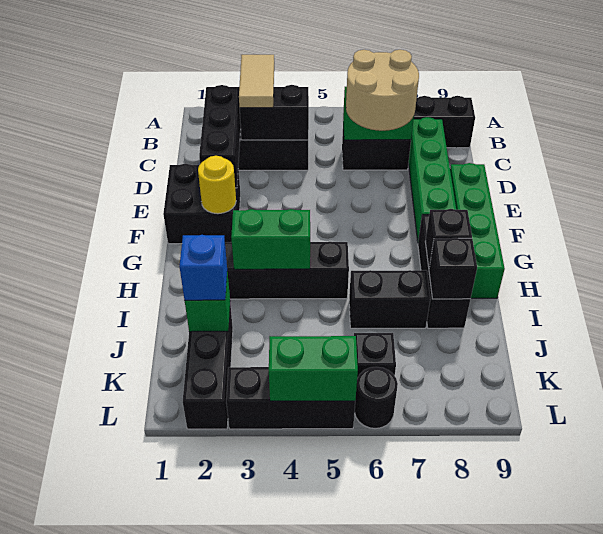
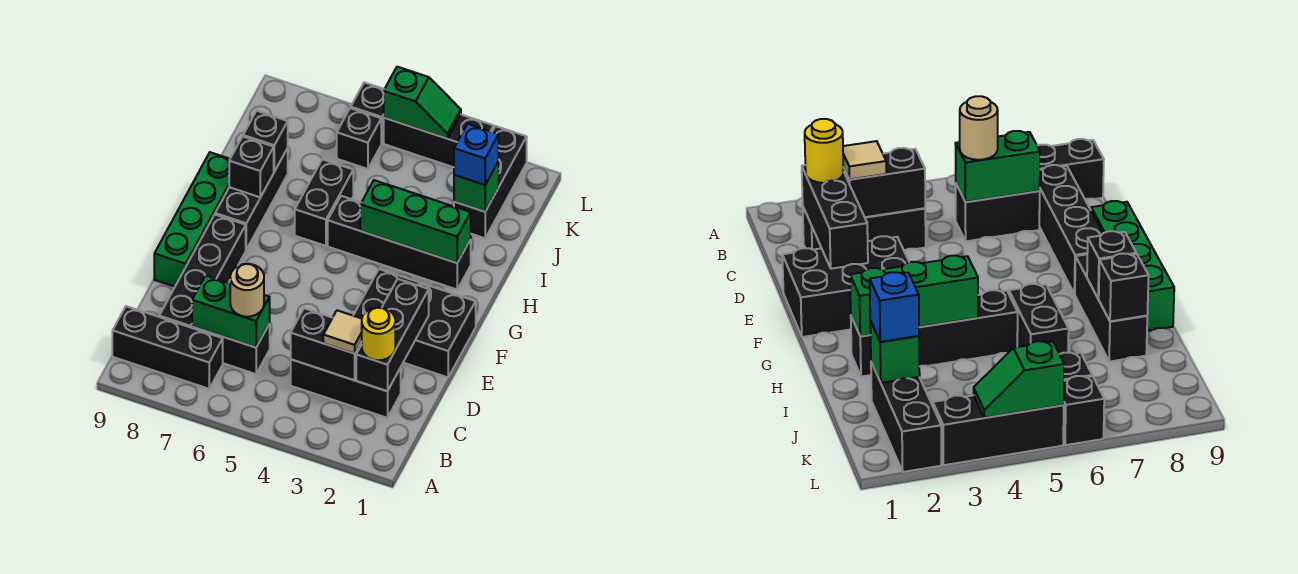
tan 1x2 tile [239,55,274,108] -> tan 1x1 tile [323,310,362,354]
tan 2x2 round brick [346,50,419,131] -> tan 1x1 round brick [230,264,264,317]
green 1x4 brick [408,117,456,241] -> black 1x4 brick [159,215,246,328]
black 2x2 brick [163,164,240,244] -> black 2x3 brick [353,269,476,377]
yellow 1x1 round brick [198,156,236,214] -> yellow 1x1 round brick moved to [361,307,395,360]
green 1x2 brick [231,209,310,269] -> green 1x3 brick [360,180,471,263]
black 1x2 brick [349,270,430,328] -> black 1x2 brick turned to [295,159,353,246]
green 1x2 brick [269,336,358,401] -> green 1x2 slope [384,67,461,138]
black 1x1 round brick [355,367,398,429] -> black 1x1 brick [351,82,384,143]

